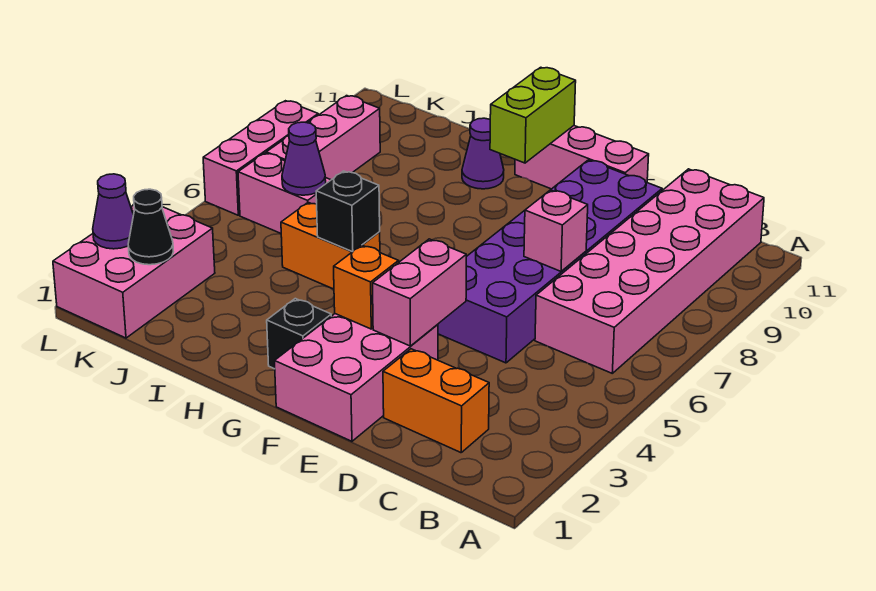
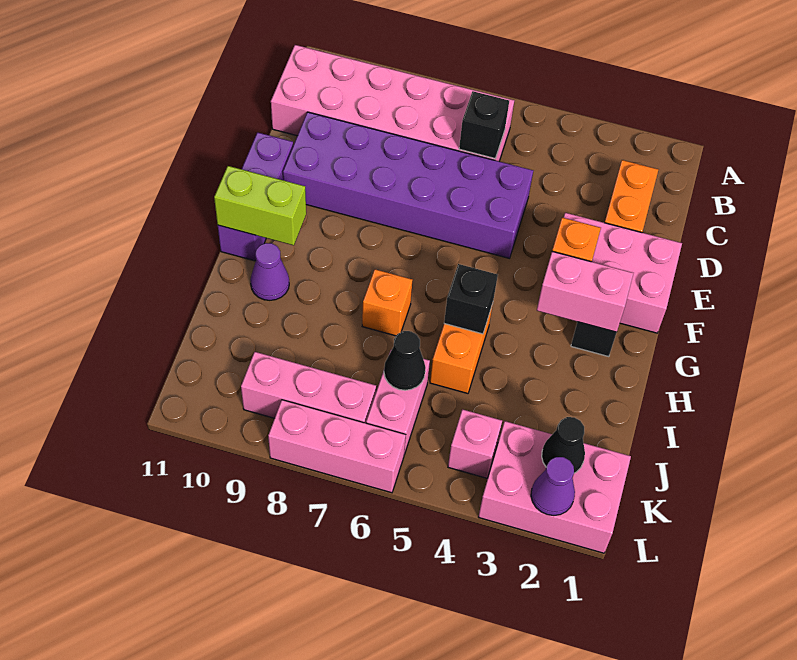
none -> black 1x1 brick [459,91,509,159]
pink 1x1 brick [524,190,588,271] -> pink 1x1 brick moved to [448,409,502,478]
pink 1x2 brick [373,239,466,346] -> pink 1x2 brick moved to [537,251,633,332]
pink 1x3 brick [515,126,649,189] -> purple 1x3 brick [218,132,293,261]
none -> orange 1x1 brick [362,269,412,336]
purple 1x1 cone [282,122,326,195] -> black 1x1 cone [384,331,426,390]

